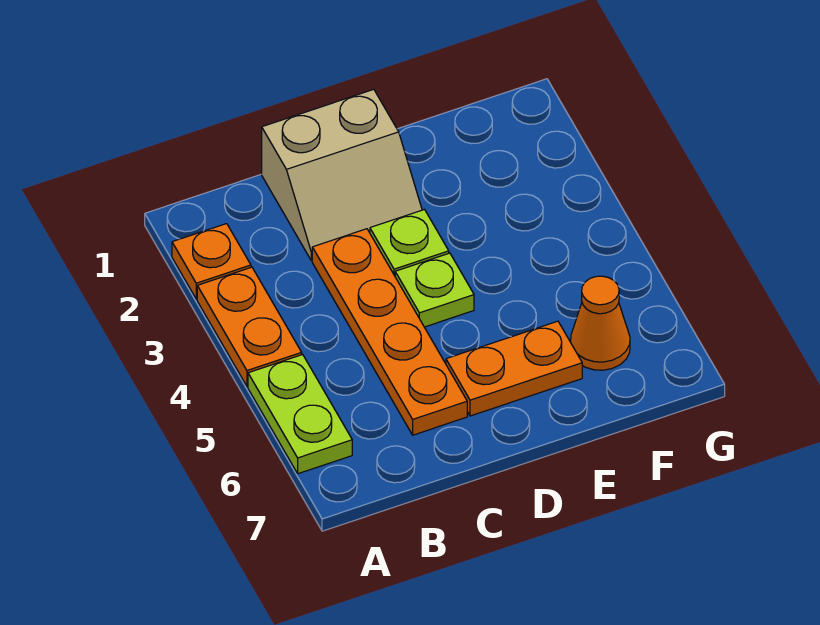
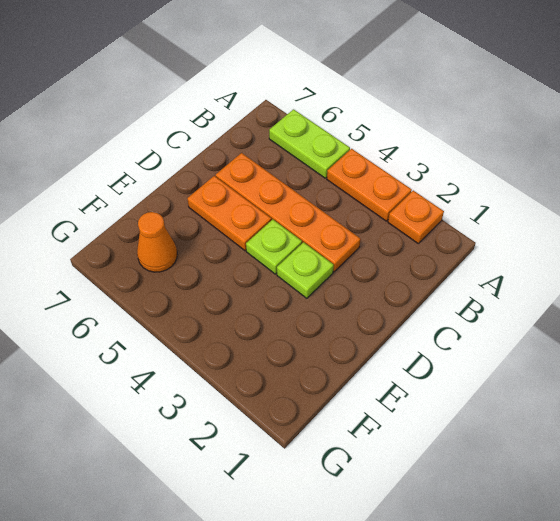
tan 2x2 slope [262,89,422,260] -> none
orange 1x2 plate [446,321,582,416] -> orange 1x2 plate turned to [187,176,271,251]

